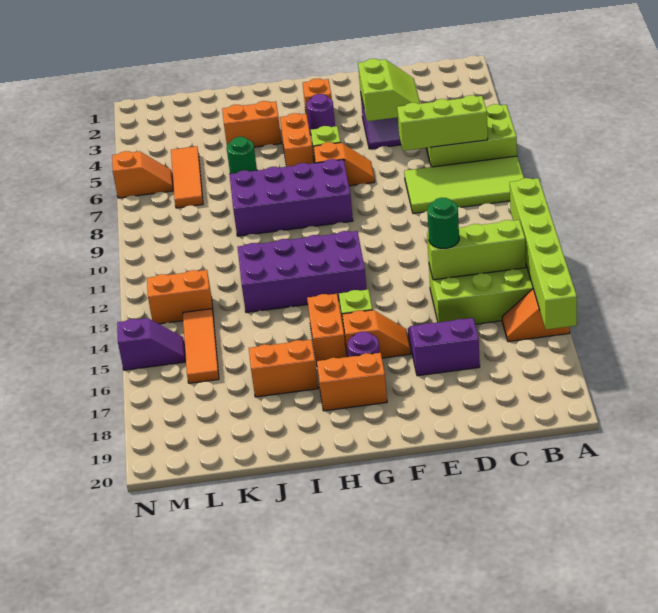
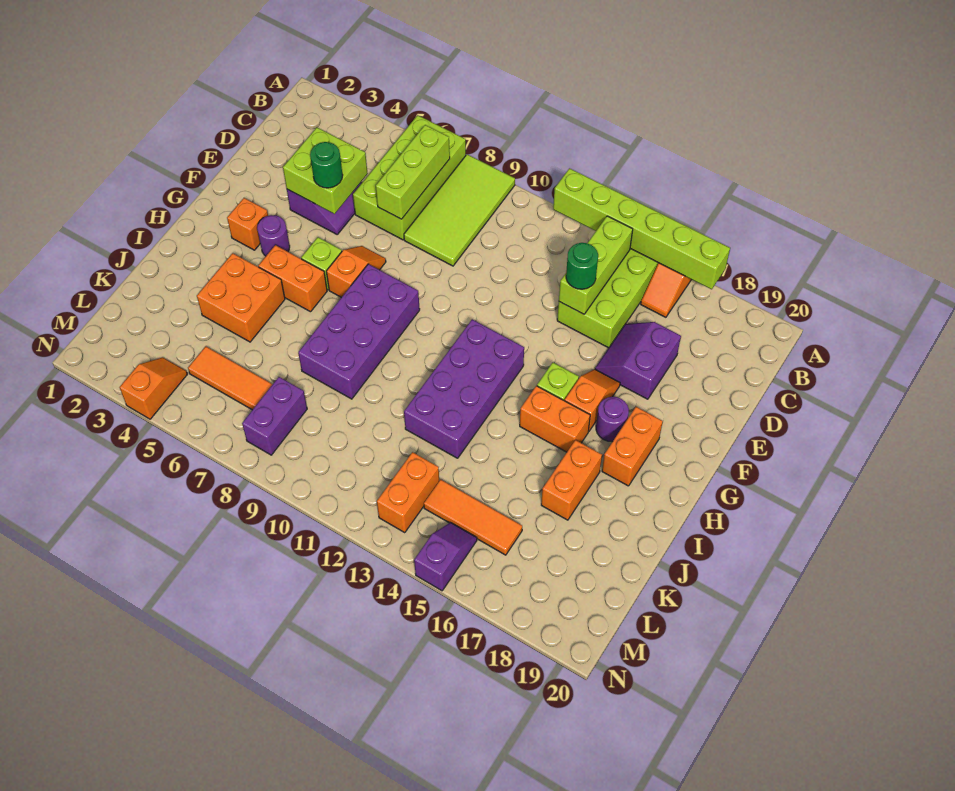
lime 2x3 brick [426,104,517,167] -> lime 2x4 brick [353,115,466,240]
lime 2x2 slope [358,59,420,121] -> lime 2x2 brick [283,127,368,214]
orange 1x2 brick [222,101,282,147] -> orange 2x2 brick [197,253,285,342]
green 1x1 round brick [227,137,257,174] -> green 1x1 round brick moved to [310,142,343,188]
none -> purple 1x2 brick [242,377,307,455]
orange 1x2 slope [112,151,173,198] -> orange 1x2 slope moved to [120,357,187,419]

